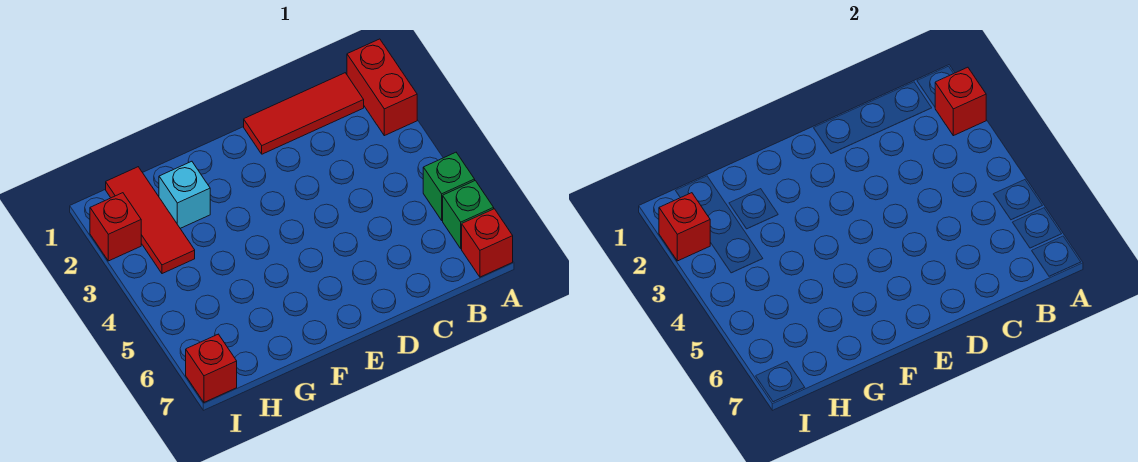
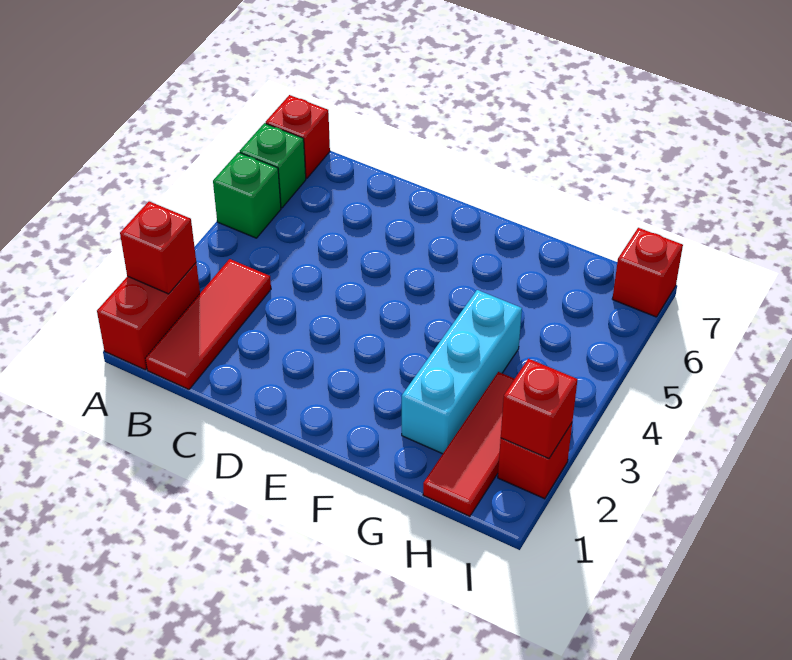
red 1x3 tile [244,73,364,154] -> red 1x3 tile turned to [145,259,271,389]
cyan 1x1 brick [159,161,210,228] -> cyan 1x3 brick [402,290,522,454]

